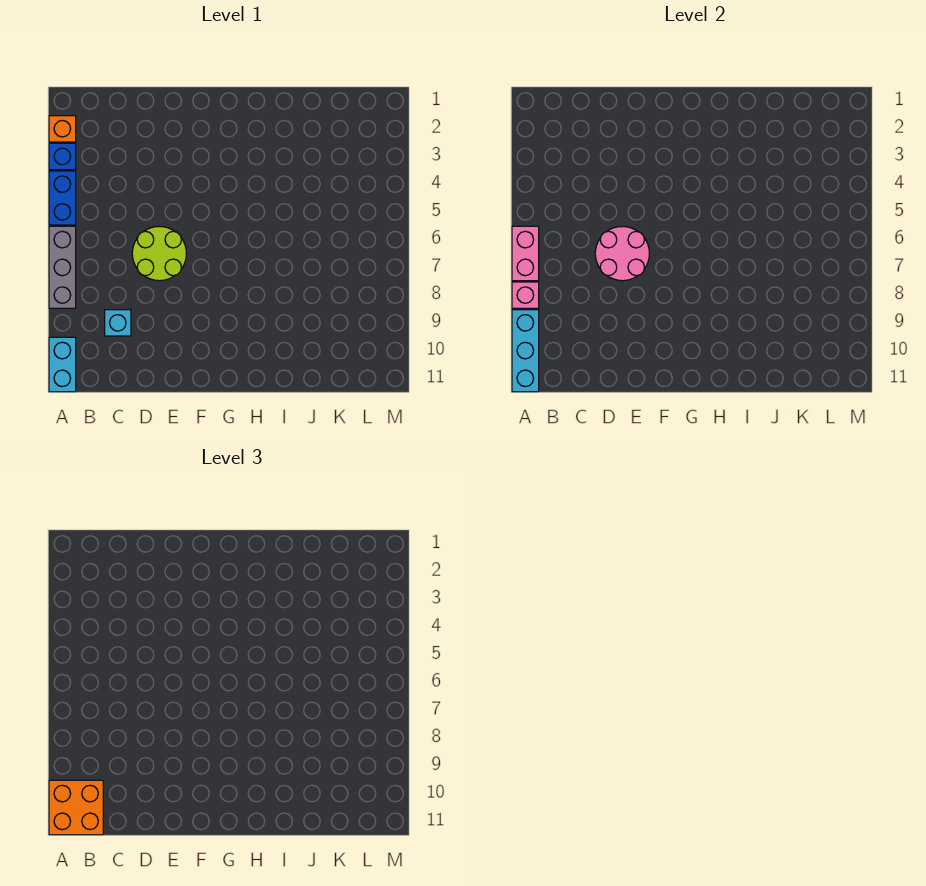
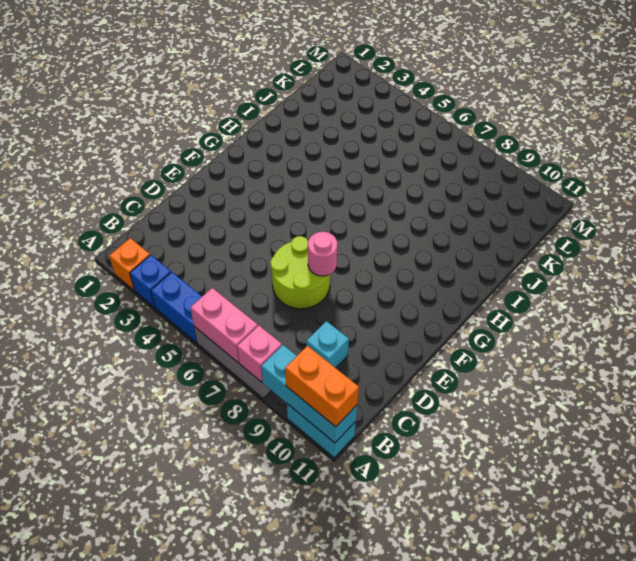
orange 2x2 brick [49,780,103,835] -> orange 1x2 brick [285,346,359,427]
pink 2x2 round brick [595,226,649,281] -> pink 1x1 round brick [308,232,337,276]

